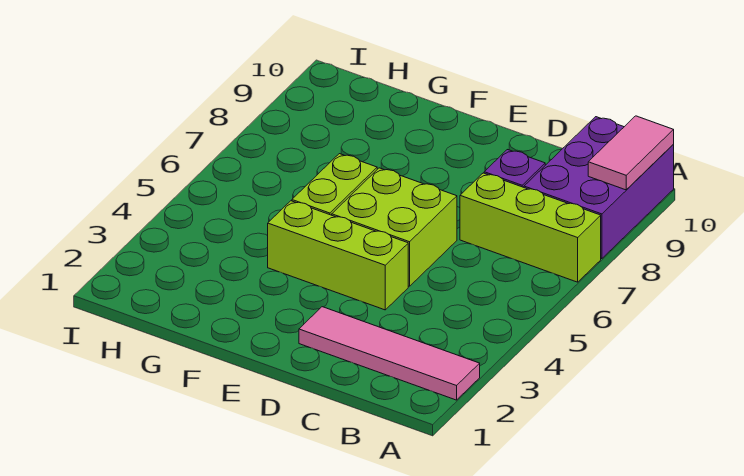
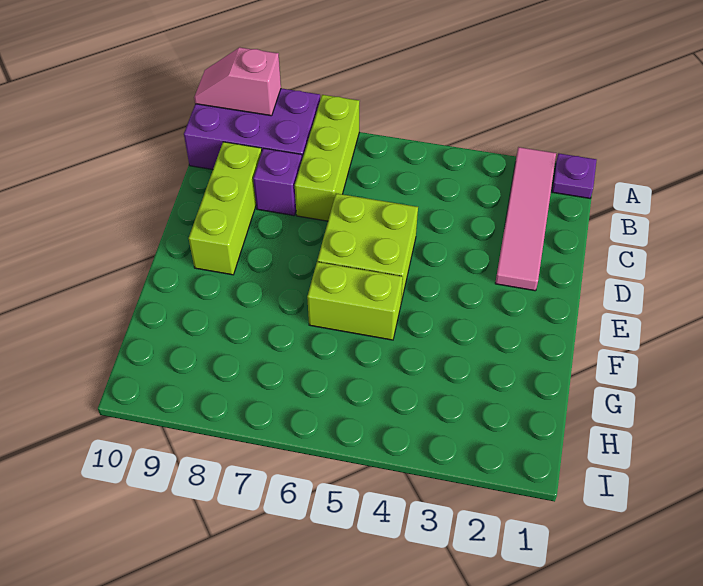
none -> purple 1x1 plate [552,153,597,198]
pink 1x2 tile [588,116,674,190] -> pink 1x2 slope [194,47,281,116]
lime 1x3 brick [268,201,408,310] -> lime 1x3 brick moved to [189,142,262,275]

